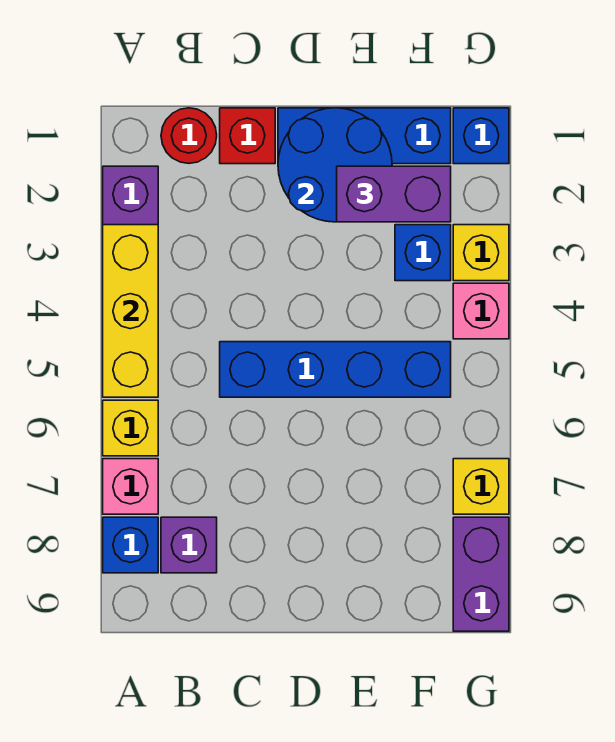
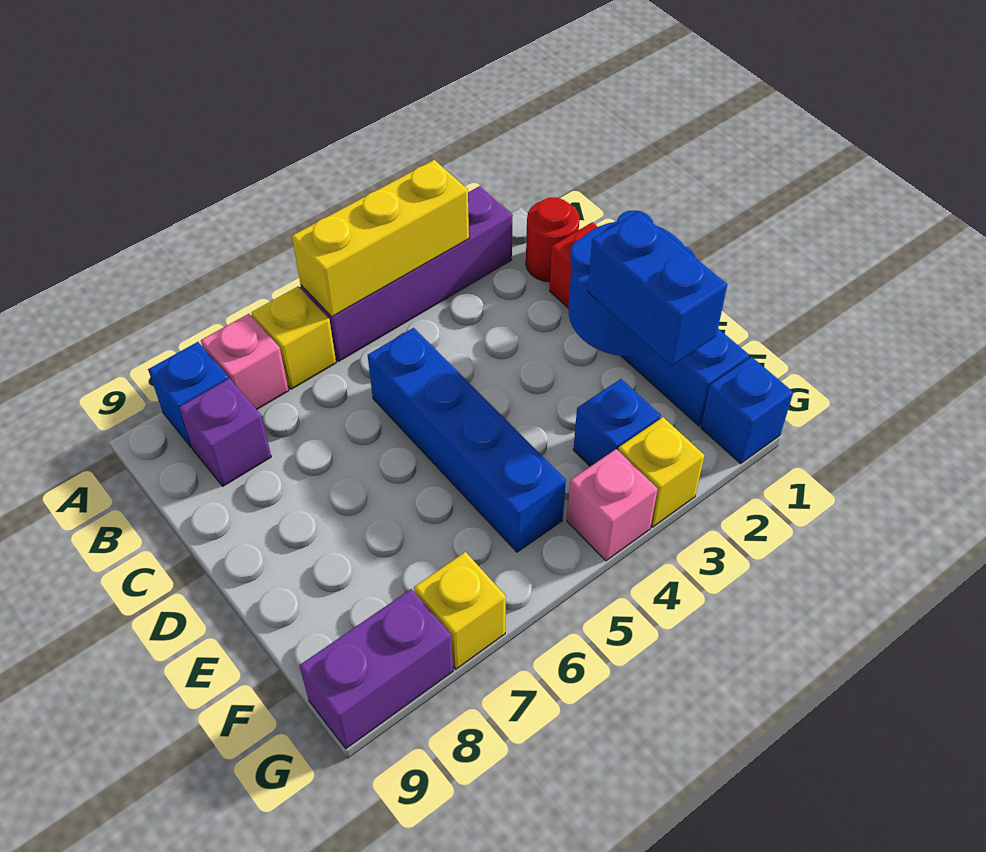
purple 1x2 brick [337,166,451,222] -> blue 1x2 brick [588,212,727,366]

